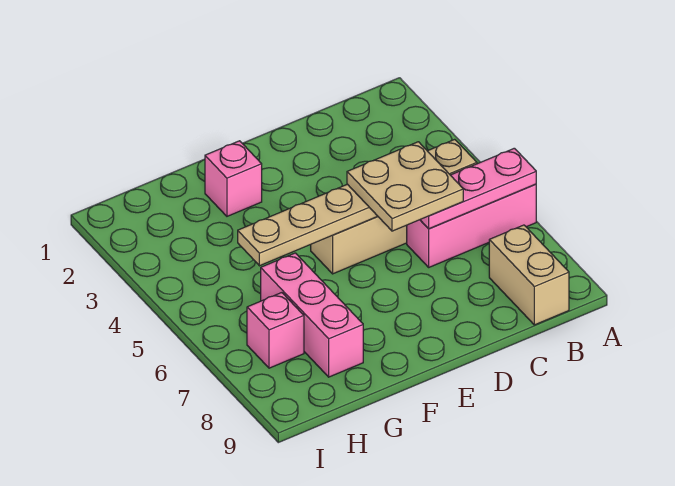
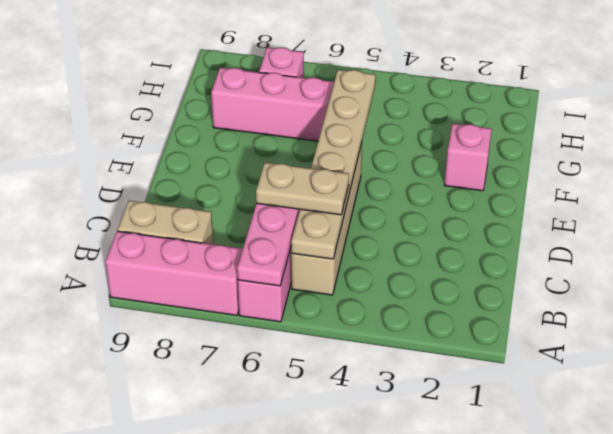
none -> pink 1x3 brick [105,231,243,315]
tan 2x2 plate [347,142,463,231] -> tan 1x2 plate [256,163,349,215]

